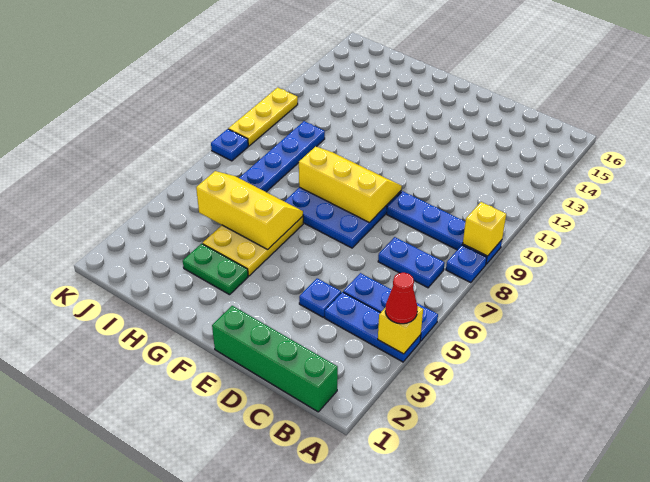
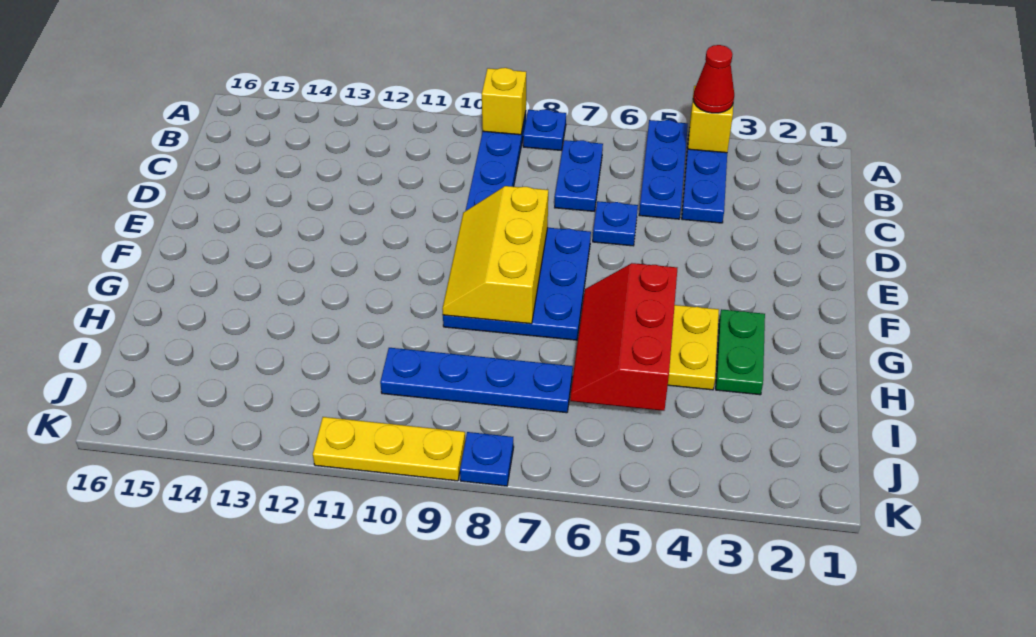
green 1x4 brick [212,306,338,412] -> none
blue 1x1 plate [299,278,341,318] -> blue 1x1 plate moved to [593,201,638,246]
yellow 2x3 slope [196,171,303,250] -> red 2x3 slope [570,263,677,411]

